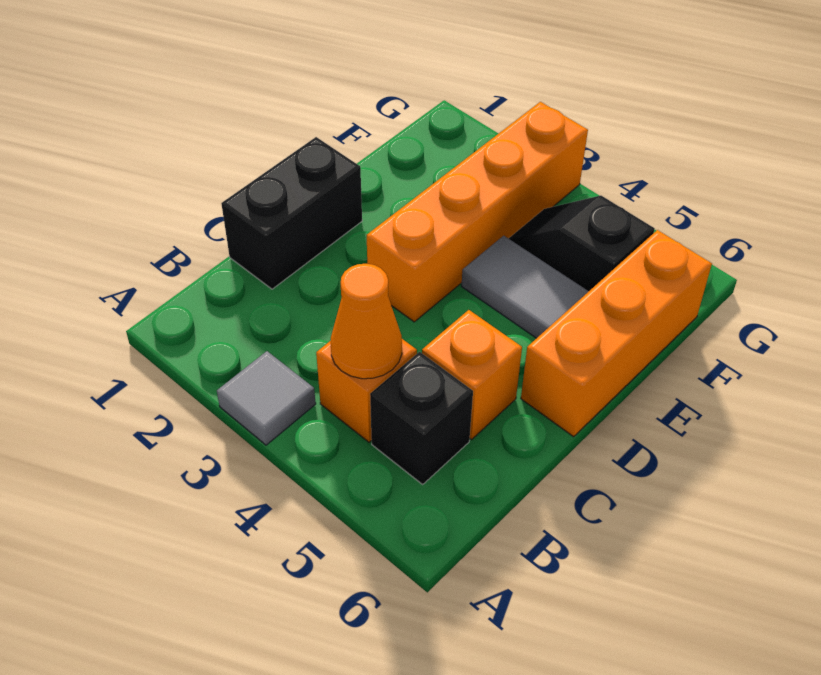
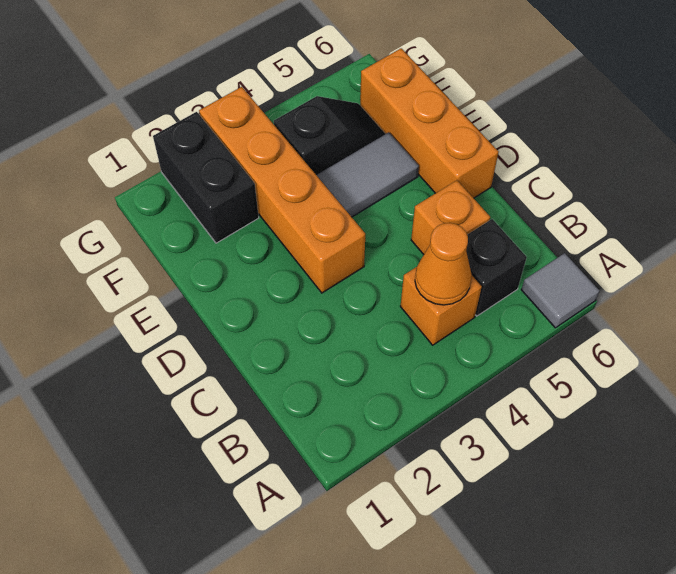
grey 1x1 tile [217,351,316,445] -> grey 1x1 tile moved to [521,253,600,328]
black 1x2 brick [221,137,362,289] -> black 1x2 brick moved to [153,112,259,243]
black 1x2 slope [509,196,655,291] -> black 1x2 slope turned to [274,96,385,175]

